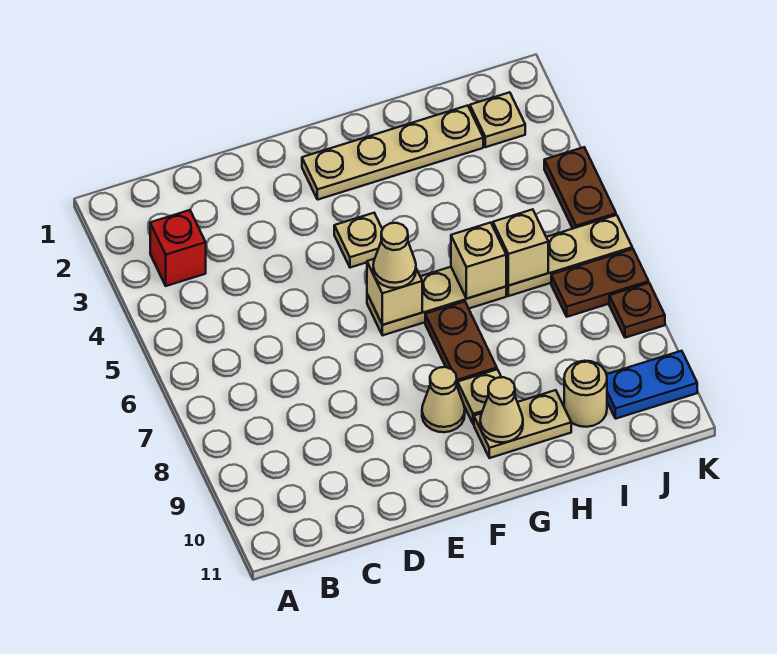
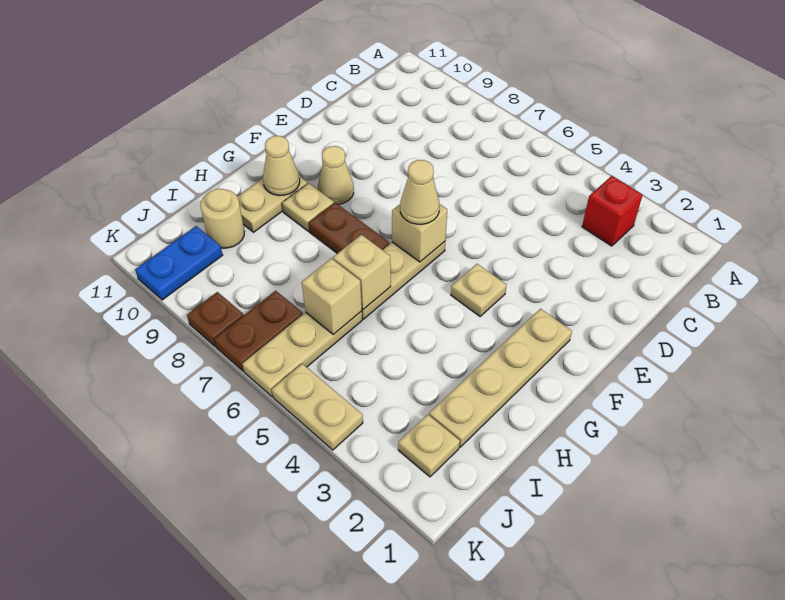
brown 1x2 plate [544,147,616,228] -> tan 1x2 plate [272,364,363,450]

